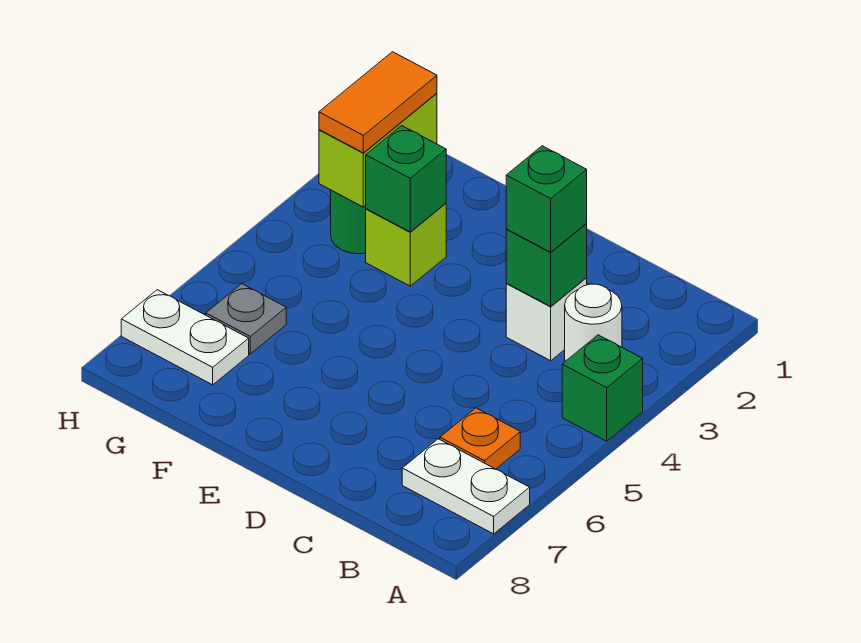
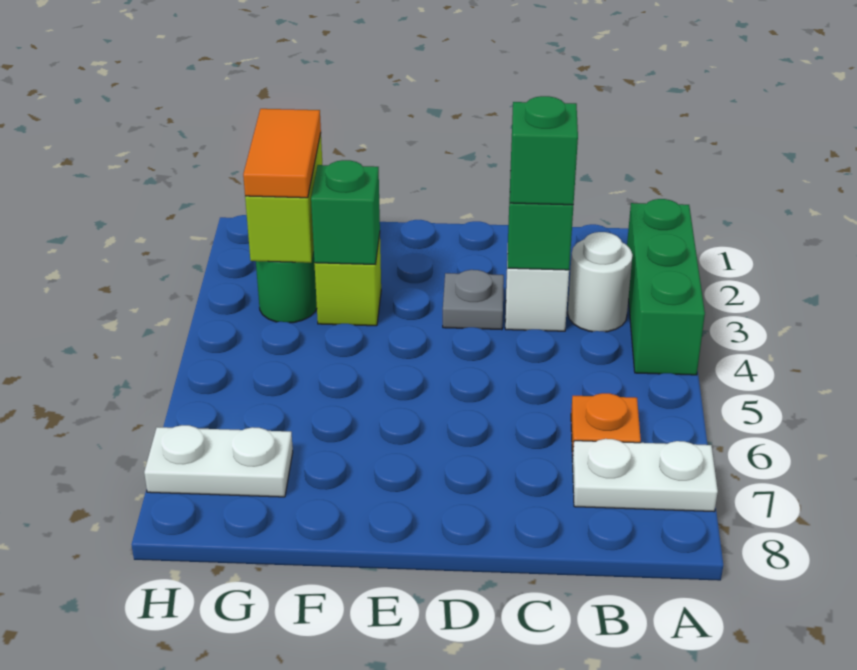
green 1x1 brick [562,335,643,441] -> green 1x3 brick [627,199,705,375]
grey 1x1 plate [206,284,286,354] -> grey 1x1 plate moved to [443,270,504,330]

